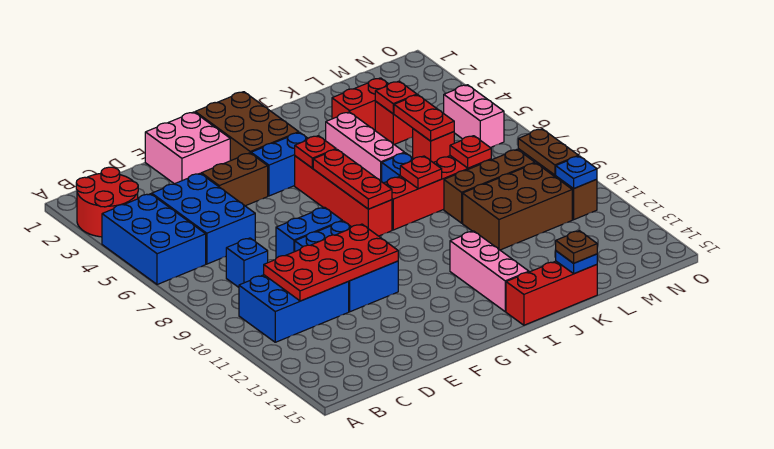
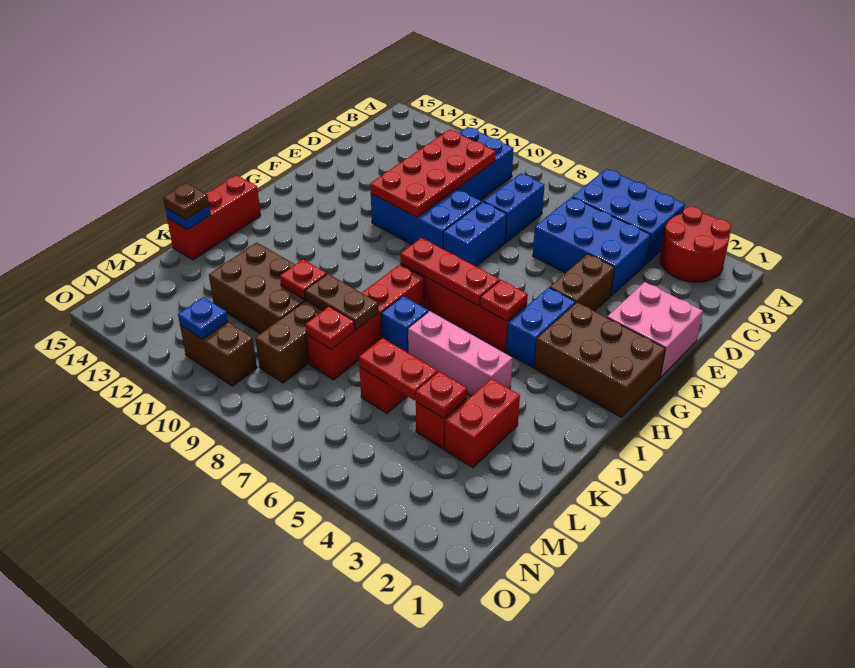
blue 1x1 brick [226,238,268,287] -> blue 1x2 brick [484,173,544,242]
pink 1x3 brick [450,231,529,312] -> none
red 1x1 plate [400,156,442,189] -> red 1x1 plate moved to [280,260,327,299]
brown 2x3 brick [463,163,572,250] -> brown 2x3 brick turned to [209,242,306,334]
pink 1x2 brick [444,85,504,148] -> none
brown 1x2 plate [518,129,579,175] -> brown 1x2 plate moved to [305,274,379,330]

